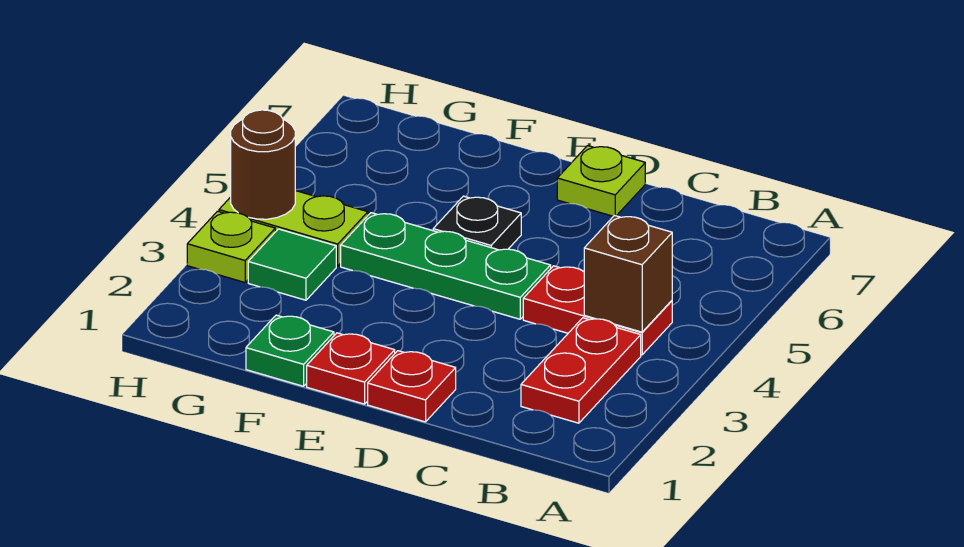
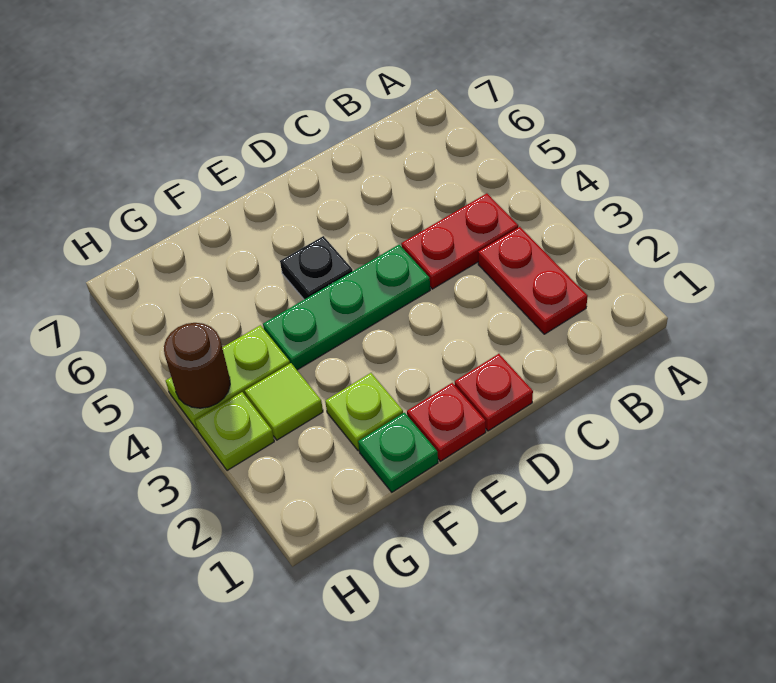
brown 1x1 brick [584,216,672,332] -> none
lime 1x1 plate [557,146,645,216] -> lime 1x1 plate moved to [325,373,403,451]
green 1x1 tile [248,229,336,300] -> lime 1x1 tile [245,363,323,440]

